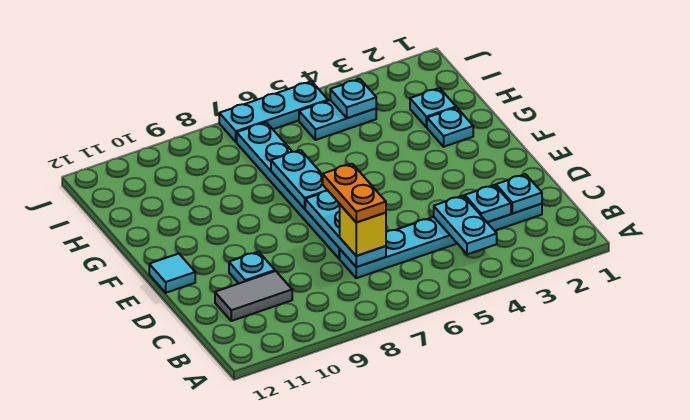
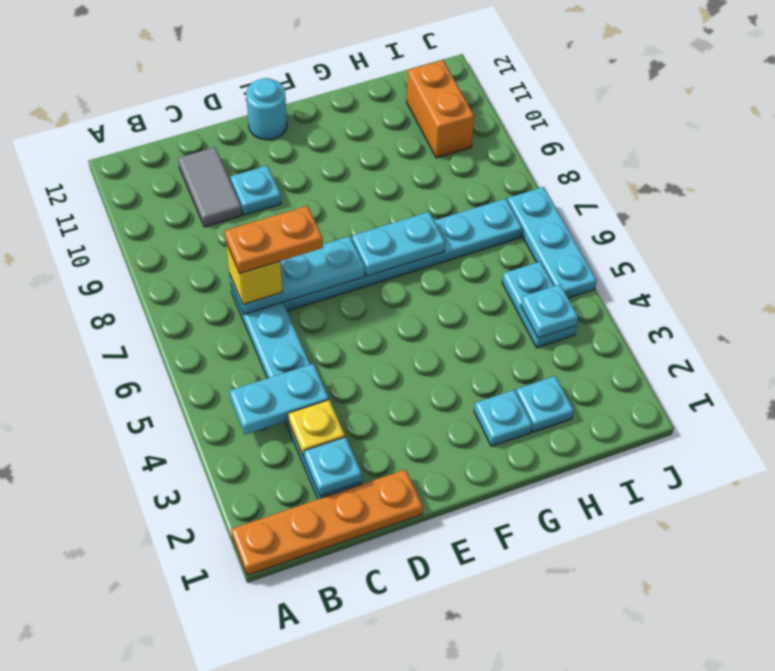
none -> orange 1x4 plate [231,469,423,575]
cyan 1x1 plate [465,185,511,222] -> yellow 1x1 plate [288,400,345,457]
cyan 1x1 tile [149,254,195,293] -> cyan 1x1 round brick [246,78,287,140]
none -> orange 1x2 brick [407,60,474,158]

